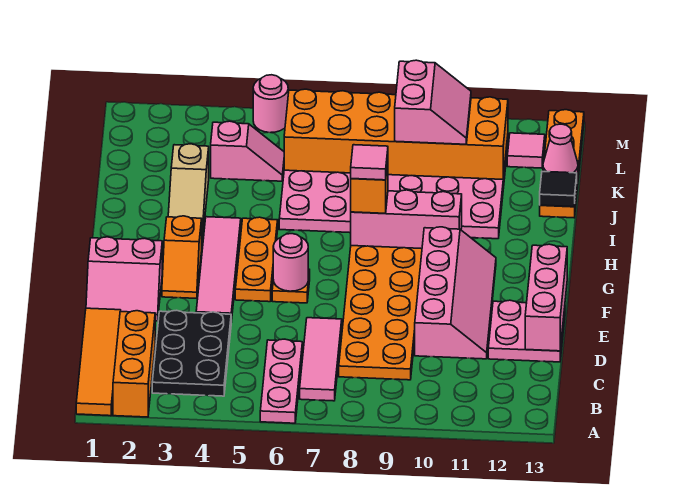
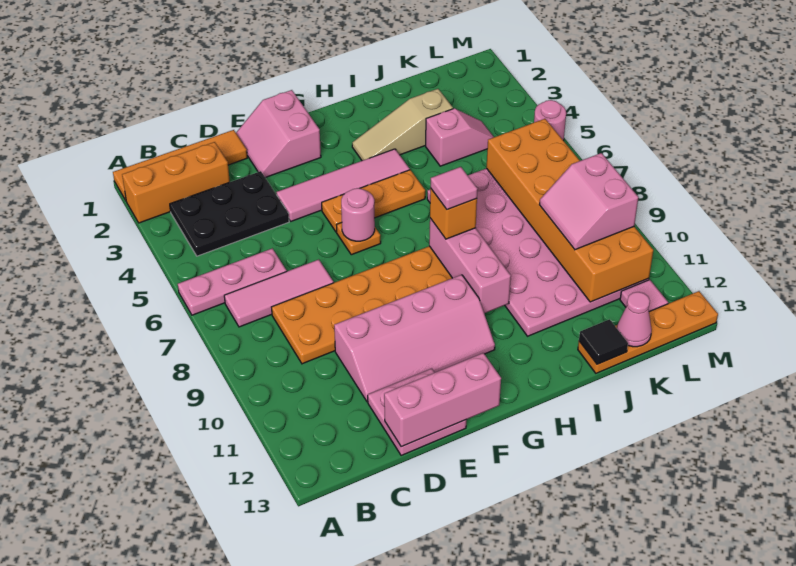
orange 1x2 slope [162,216,202,298] -> none
pink 1x2 slope [211,121,284,181] -> pink 1x2 slope turned to [426,108,494,166]
pink 2x2 slope [395,60,471,144] -> pink 2x2 slope turned to [539,153,638,250]

